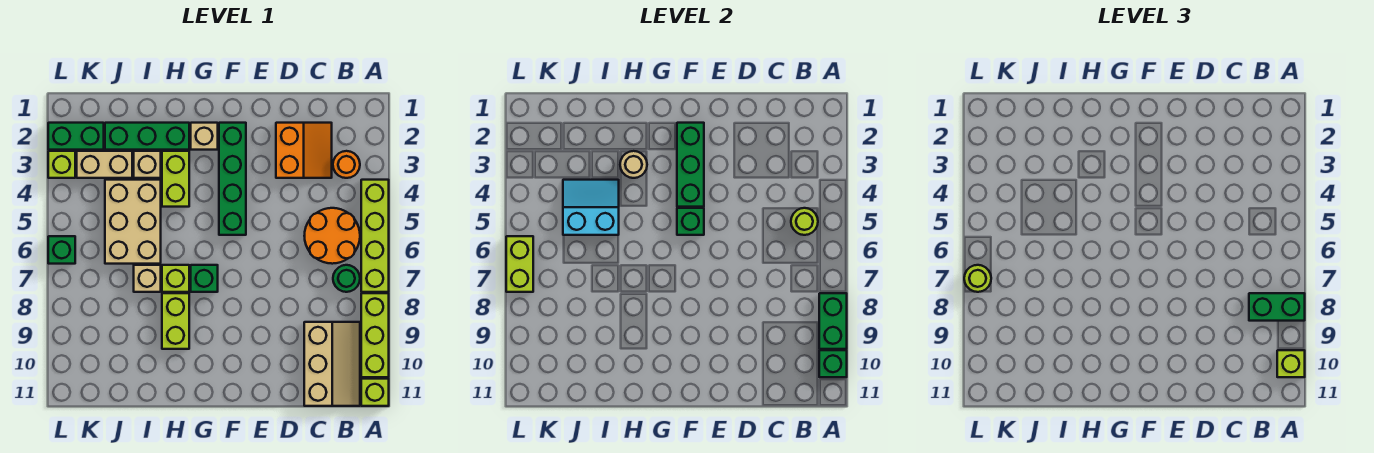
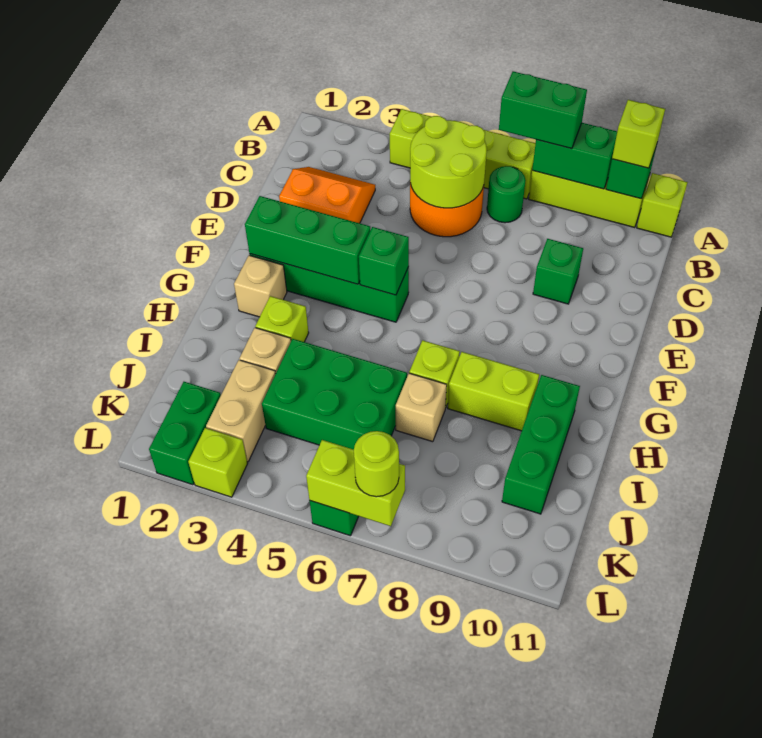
green 1x2 brick [1249,293,1305,321] -> green 1x2 brick turned to [499,71,587,149]
orange 1x1 round brick [333,151,360,178] -> none
lime 1x1 round brick [791,208,818,235] -> lime 2x2 round brick [410,116,487,208]
tan 2x3 slope [304,322,360,406] -> none
green 1x1 brick [191,265,218,292] -> green 1x1 brick moved to [533,239,583,304]
green 1x3 brick [105,123,189,150] -> green 1x3 brick moved to [502,375,580,514]
lime 1x2 brick [162,151,189,207] -> lime 1x1 brick [255,296,309,342]
tan 1x1 round brick [620,151,647,178] -> none
tan 2x3 brick [105,180,161,264] -> green 2x3 brick [262,339,407,450]
cyan 2x2 slope [563,180,619,235] -> none

